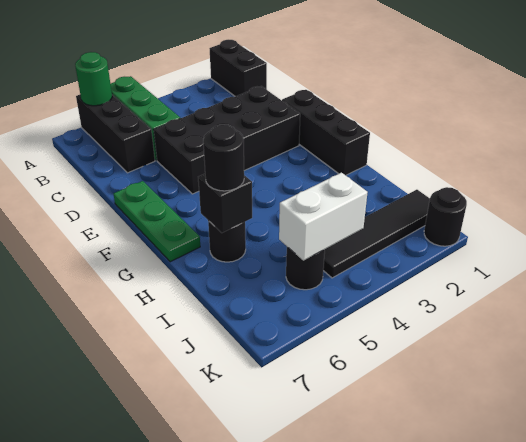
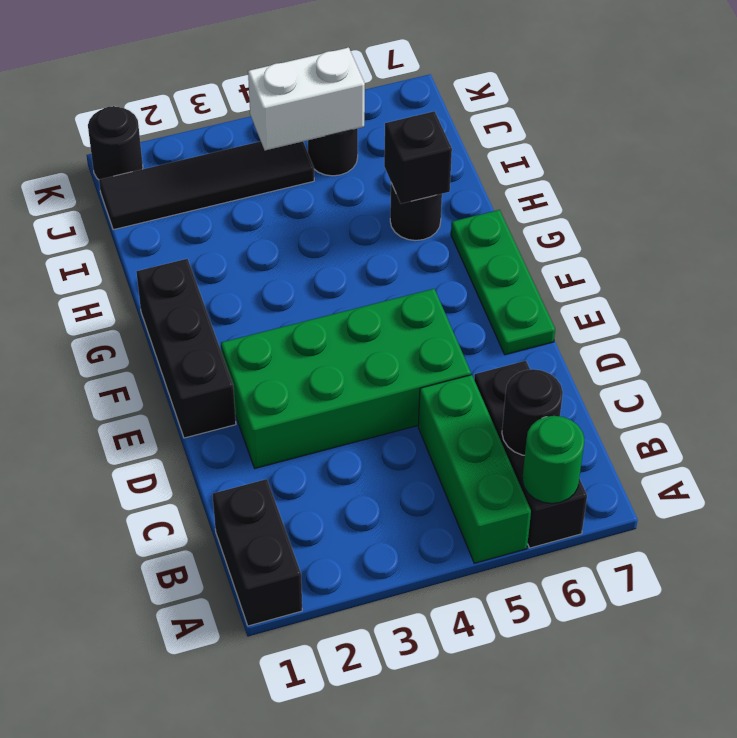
black 2x4 brick [154,86,300,194] -> green 2x4 brick [221,289,471,468]
black 1x1 round brick [203,125,244,191] -> black 1x1 round brick moved to [502,369,563,455]

